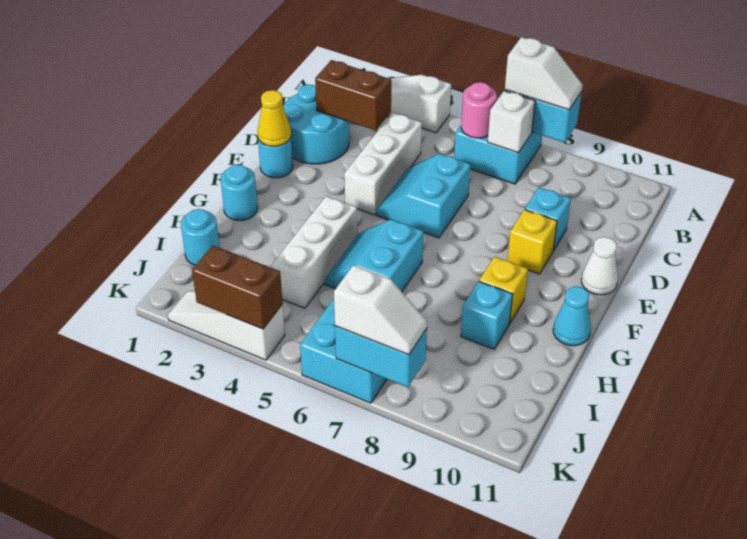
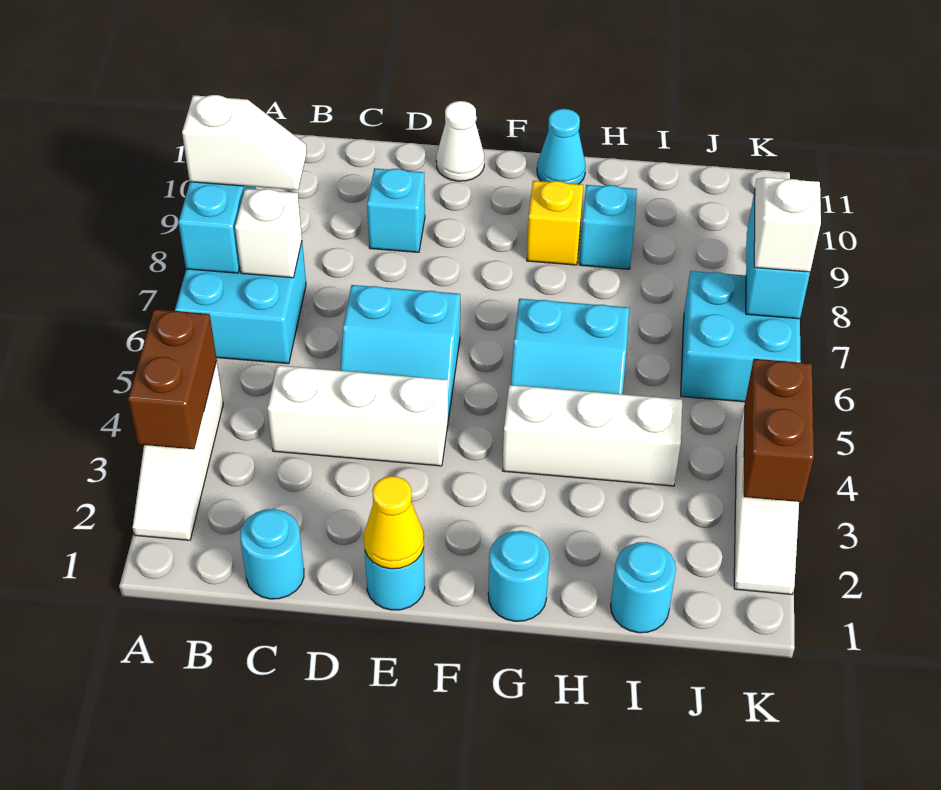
white 1x2 slope [505,37,583,110] -> white 1x2 slope turned to [182,95,307,190]
pink 1x1 round brick [461,82,497,138] -> none
cyan 2x2 round brick [283,85,349,164] -> cyan 1x1 round brick [240,509,304,599]
brown 1x2 brick [315,60,391,131] -> brown 1x2 brick moved to [128,309,217,449]
yellow 1x1 brick [507,210,557,274] -> none

